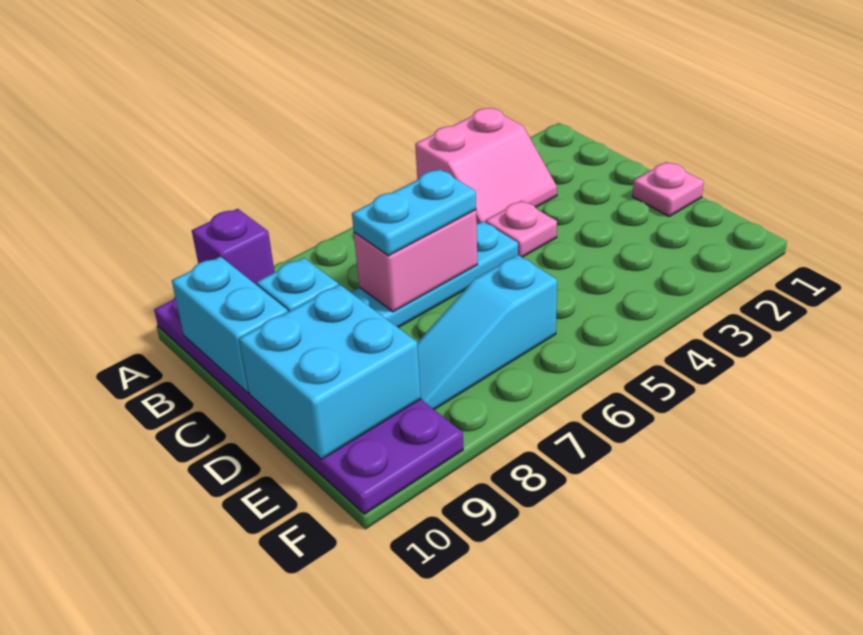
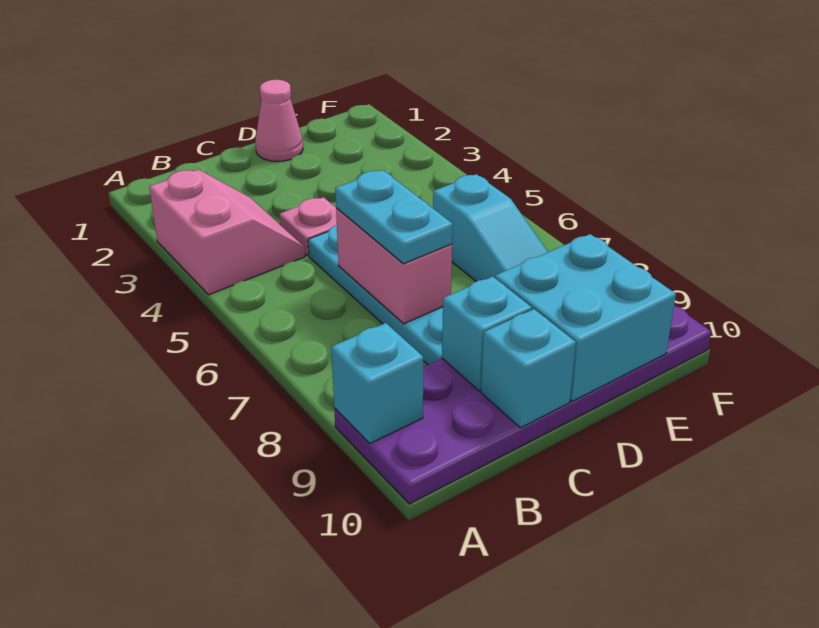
purple 1x1 brick [192,209,275,285] -> cyan 1x1 brick [331,323,423,443]
cyan 1x2 brick [172,257,288,393] -> cyan 1x1 brick [481,309,576,428]
pink 1x1 plate [633,162,704,216] -> pink 1x1 cone [255,80,303,162]

